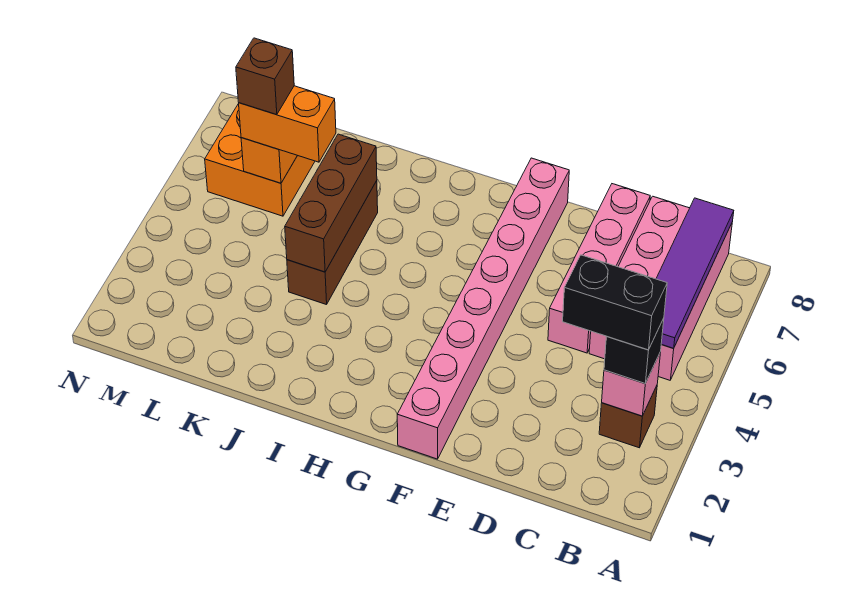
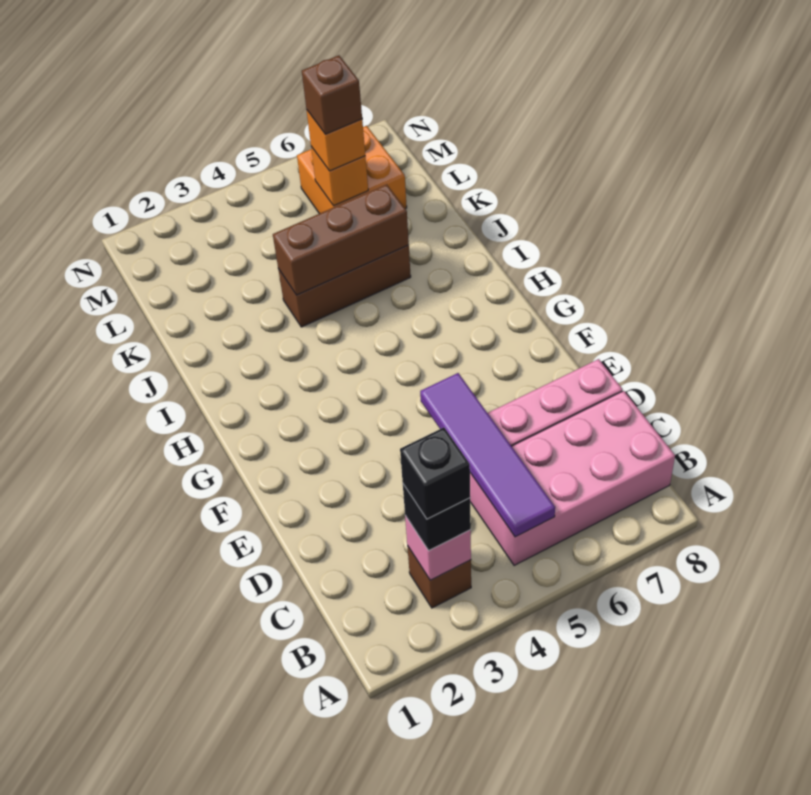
black 1x2 brick [563,255,667,350] -> black 1x1 brick [400,428,470,519]
purple 1x4 tile [656,198,734,348] -> purple 1x4 tile turned to [420,373,555,537]
pink 1x8 brick [397,158,569,459] -> none
orange 1x2 brick [239,86,336,162] -> orange 1x1 brick [307,111,365,171]

